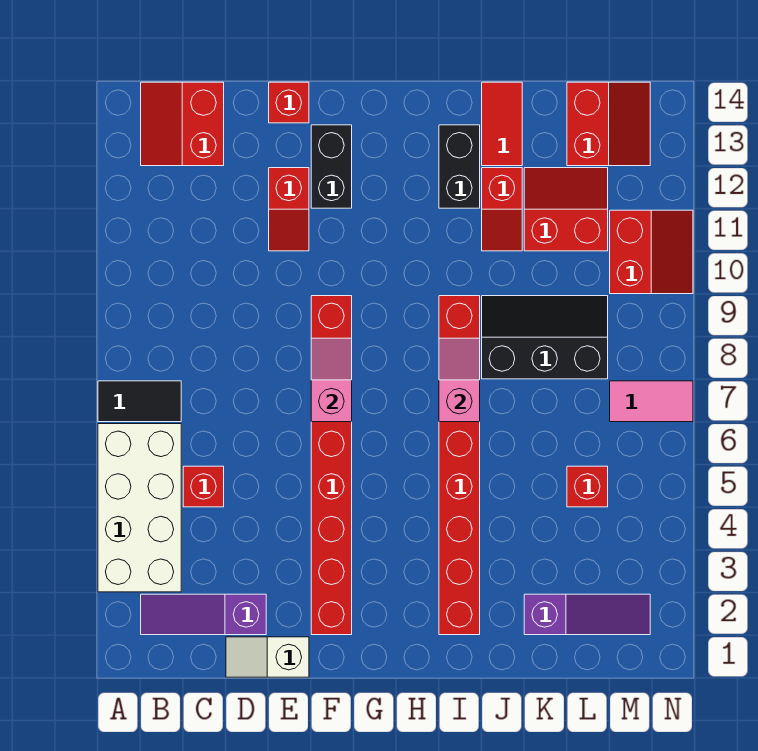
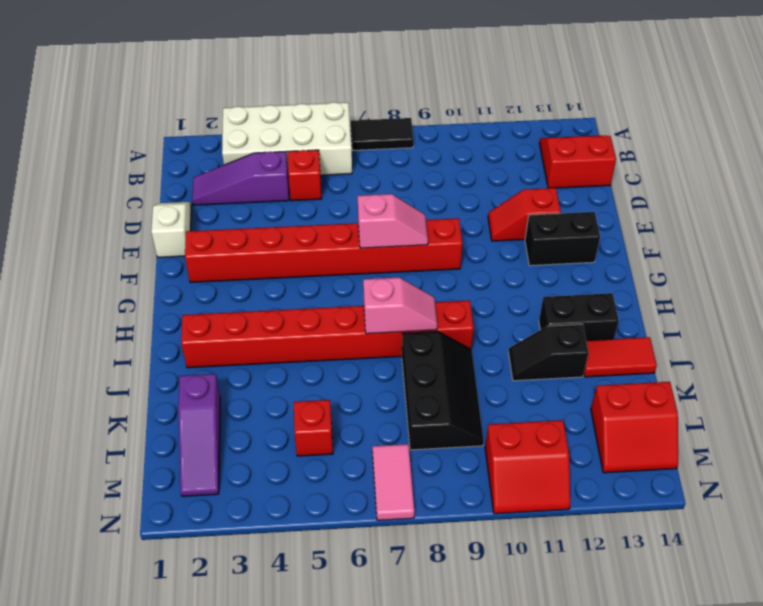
black 1x2 tile [98,381,181,422] -> black 1x2 tile turned to [351,118,414,151]
purple 1x3 slope [141,594,266,635] -> purple 1x3 slope turned to [192,152,289,205]
red 1x1 brick [269,82,309,123] -> none
red 1x2 slope [482,168,522,251] -> black 1x2 slope [508,324,589,381]
red 2x2 slope [524,168,608,251] -> none

